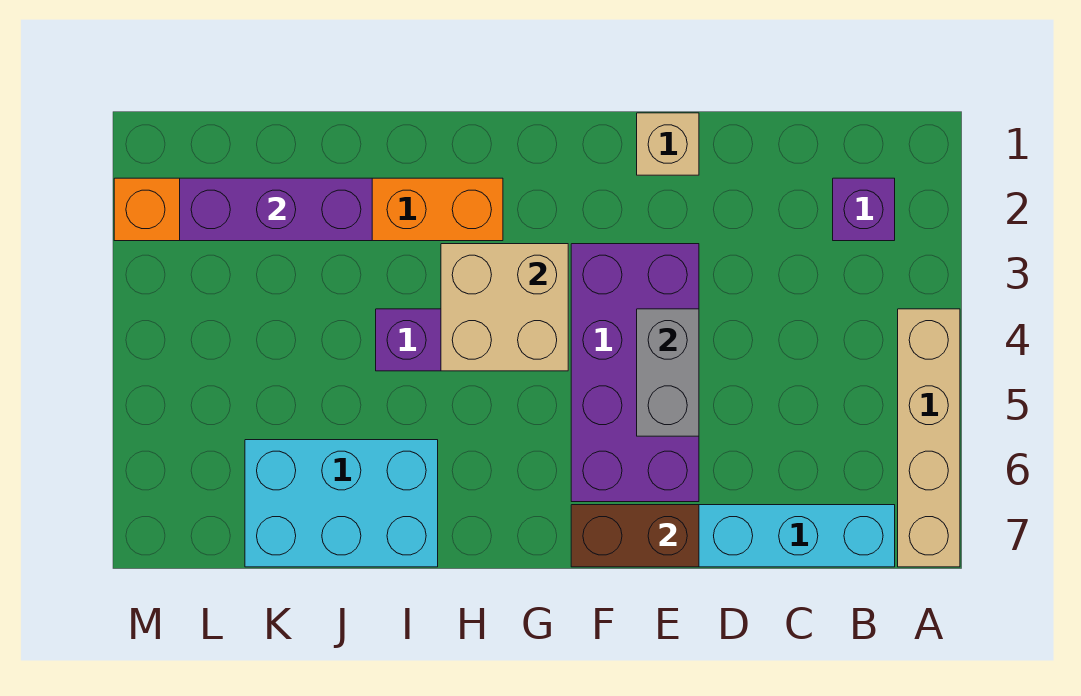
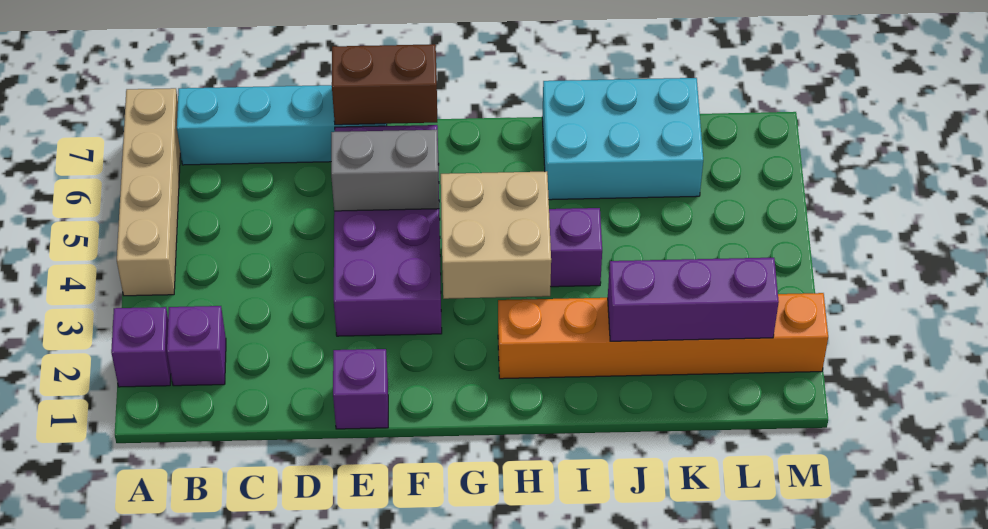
none -> purple 1x1 brick [111,307,171,387]
tan 1x1 brick [637,113,699,175] -> purple 1x1 brick [333,349,388,429]
grey 1x2 brick [637,309,699,436] -> grey 1x2 brick turned to [331,130,439,211]

